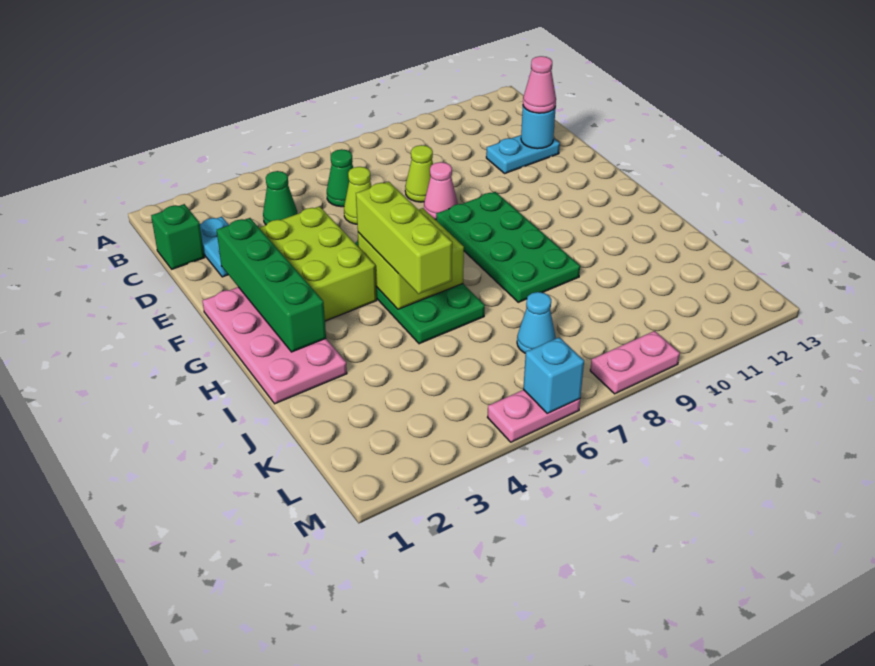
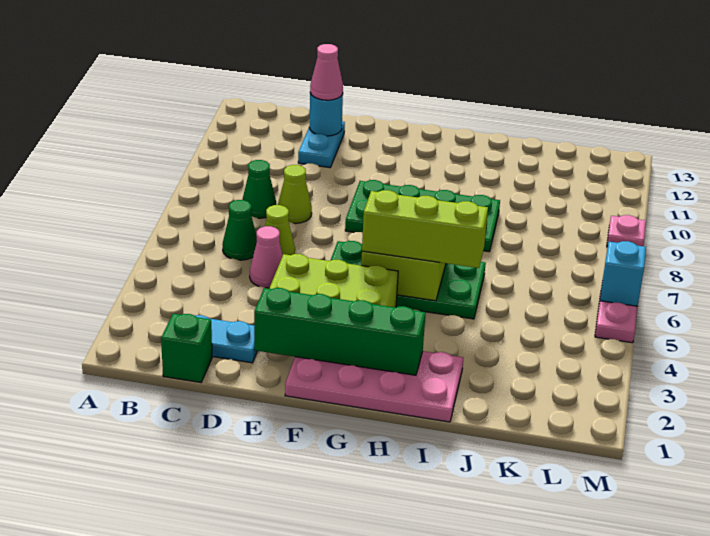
green 1x1 cone [263,171,297,225] -> green 1x1 cone moved to [242,160,276,218]
pink 1x1 cone [424,162,458,219] -> pink 1x1 cone moved to [250,226,283,288]
cyan 1x1 cone [517,292,556,353] -> none
pink 1x2 plate [590,331,680,394] -> pink 1x1 plate [607,215,646,247]

